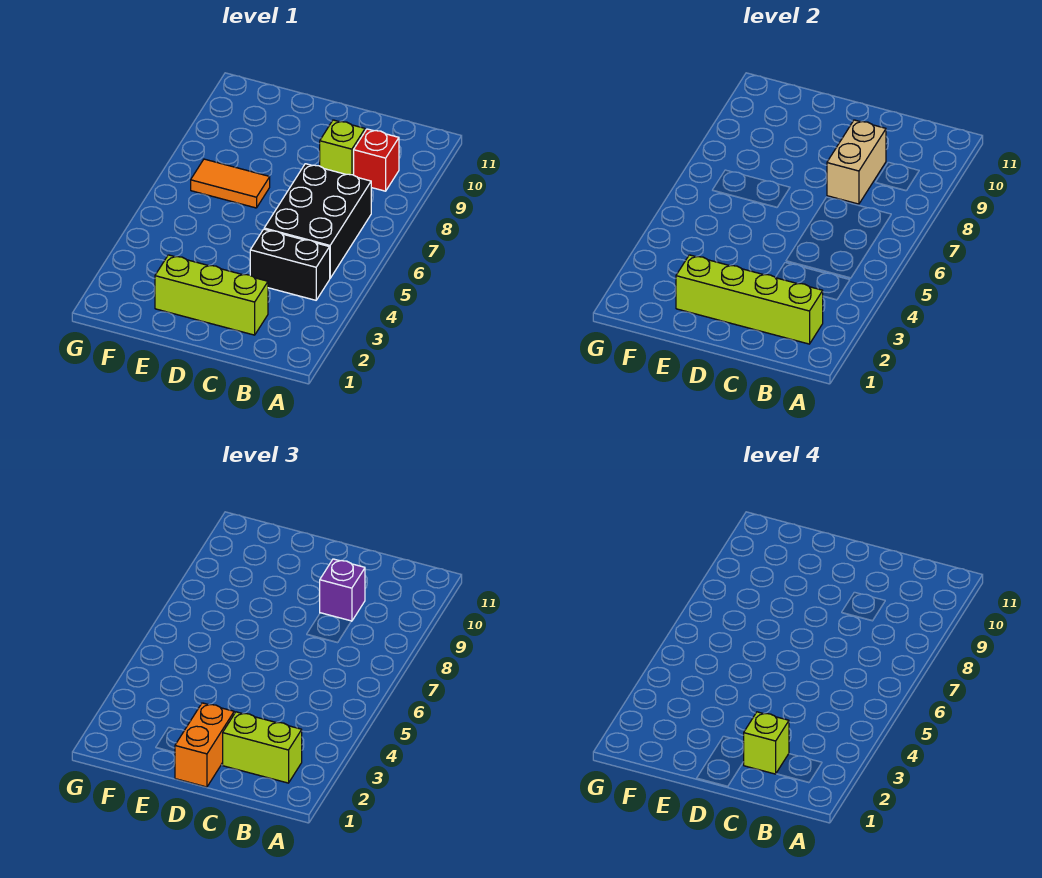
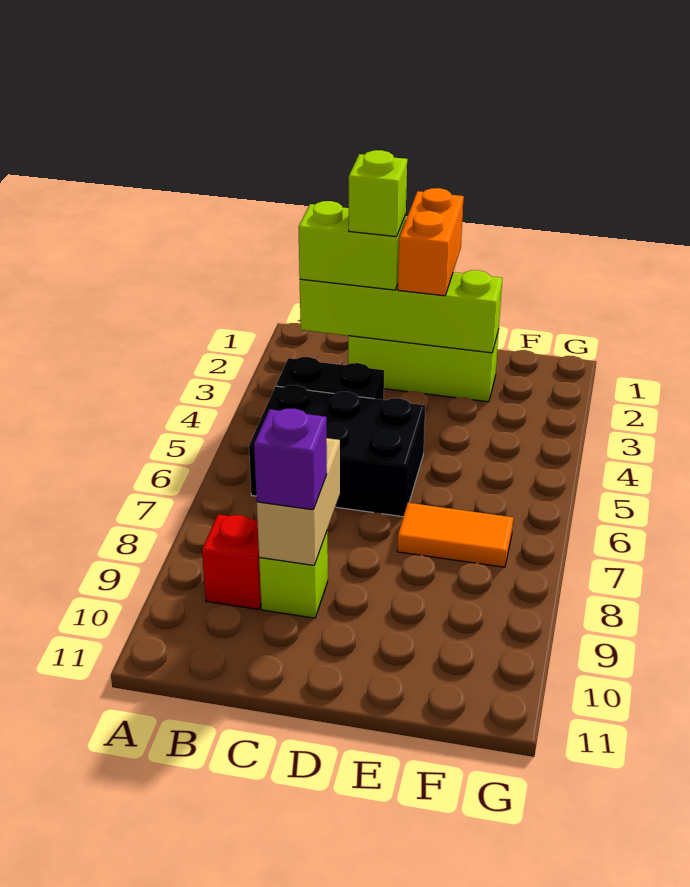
black 2x3 brick [264,164,371,278] -> black 2x3 brick turned to [249,385,425,517]

